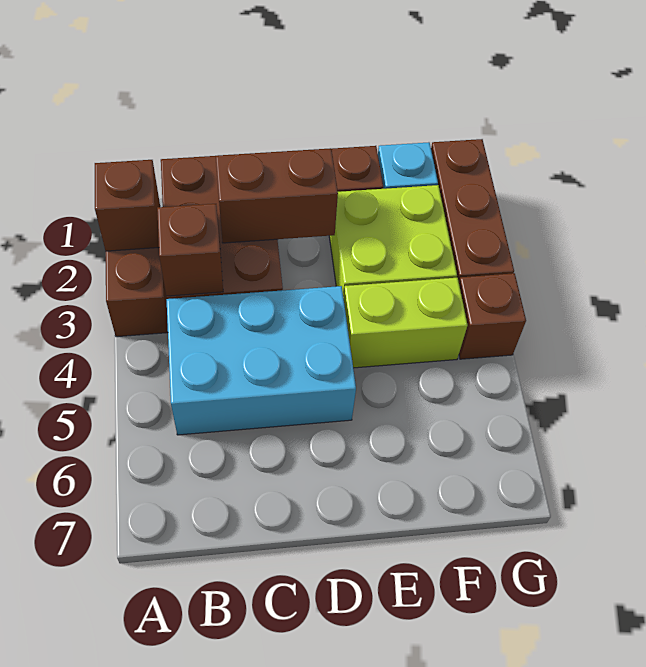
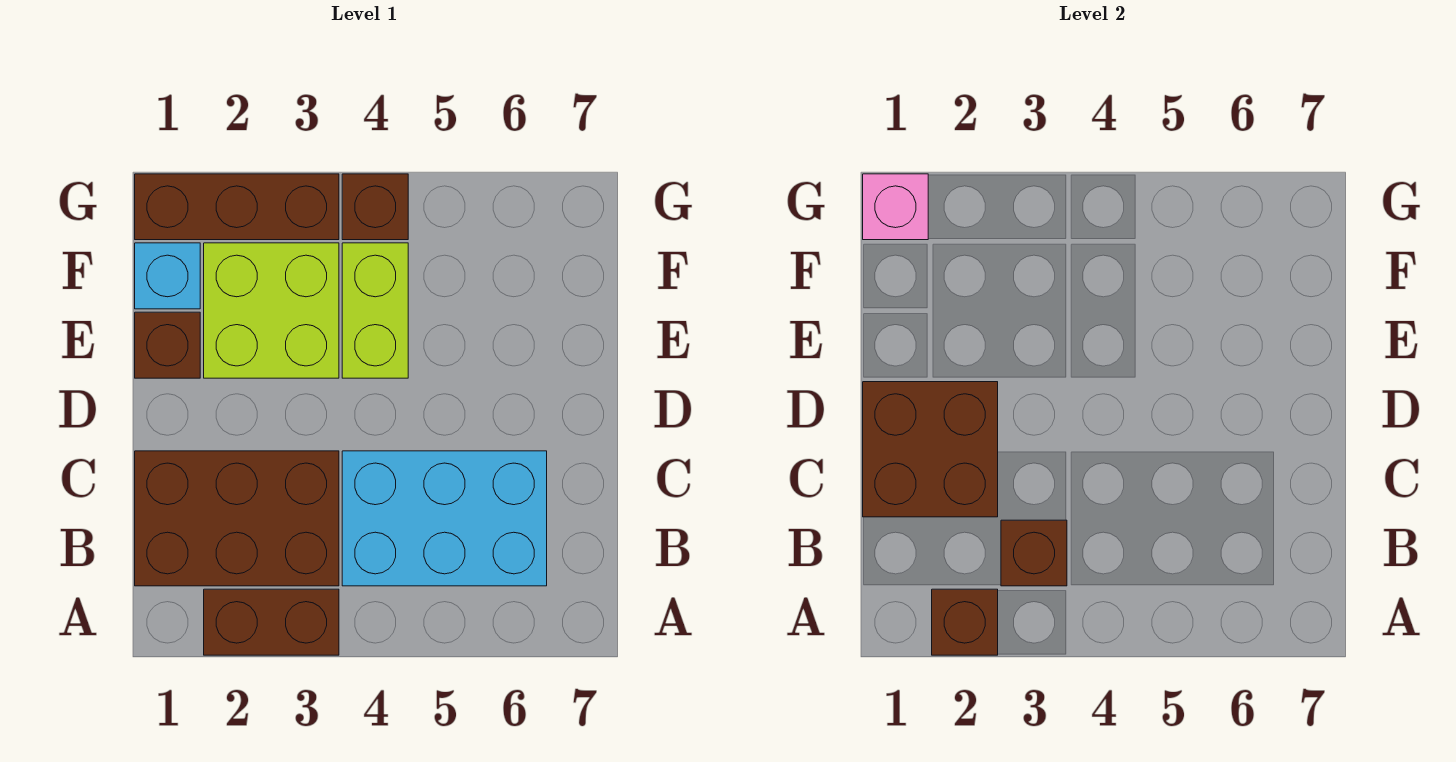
cyan 2x3 brick [167,286,356,435] -> cyan 2x3 brick turned to [342,451,547,586]
brown 1x2 brick [216,148,338,243] -> brown 2x2 brick [863,382,998,517]
none -> pink 1x1 brick [863,174,928,240]

